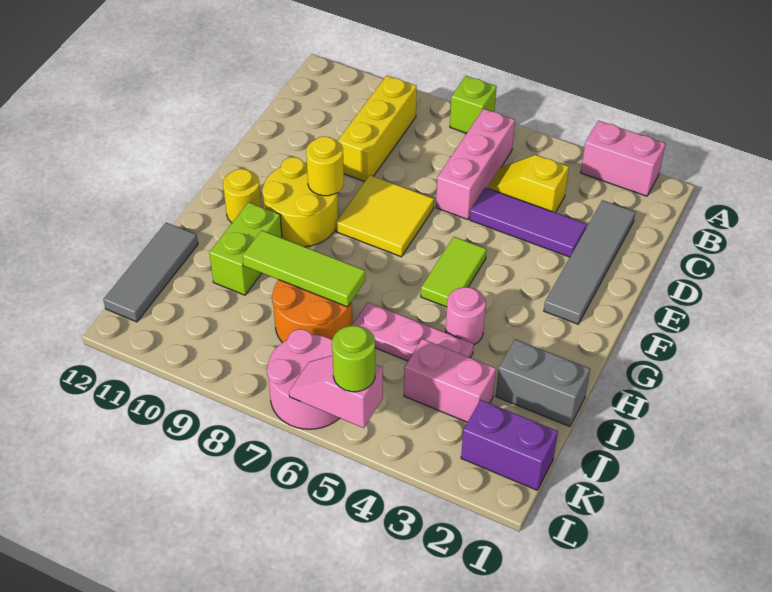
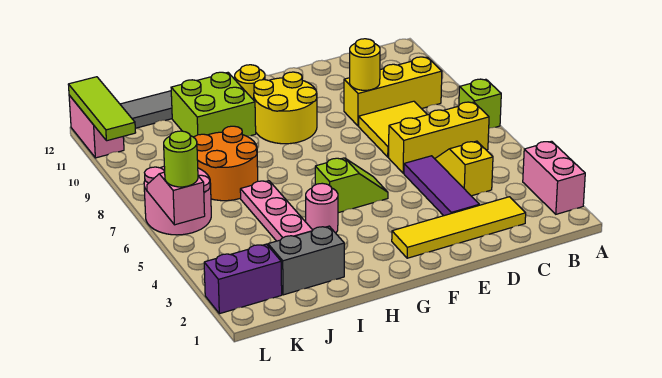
pink 1x3 brick [436,109,515,219] -> yellow 1x3 brick [389,102,489,173]
grey 1x4 tile [544,200,635,324] -> yellow 1x4 tile [392,197,526,258]
yellow 2x2 tile [336,175,434,257] -> yellow 2x2 tile moved to [359,101,427,157]
lime 1x2 tile [421,237,487,307] -> lime 1x2 slope [315,158,388,213]
yellow 1x1 round brick [306,136,344,196] -> yellow 1x1 round brick moved to [350,39,380,90]
lime 1x2 brick [209,202,282,295] -> lime 2x2 brick [171,72,256,137]
grey 1x2 brick [496,339,590,427] -> grey 1x2 brick turned to [268,226,344,295]
lime 1x3 tile [242,230,366,307] -> lime 1x3 tile moved to [68,77,136,141]
pink 1x2 brick [404,339,496,422] -> pink 1x2 brick moved to [69,95,124,158]
purple 1x2 brick [461,400,558,490] -> purple 1x2 brick turned to [204,244,282,314]

